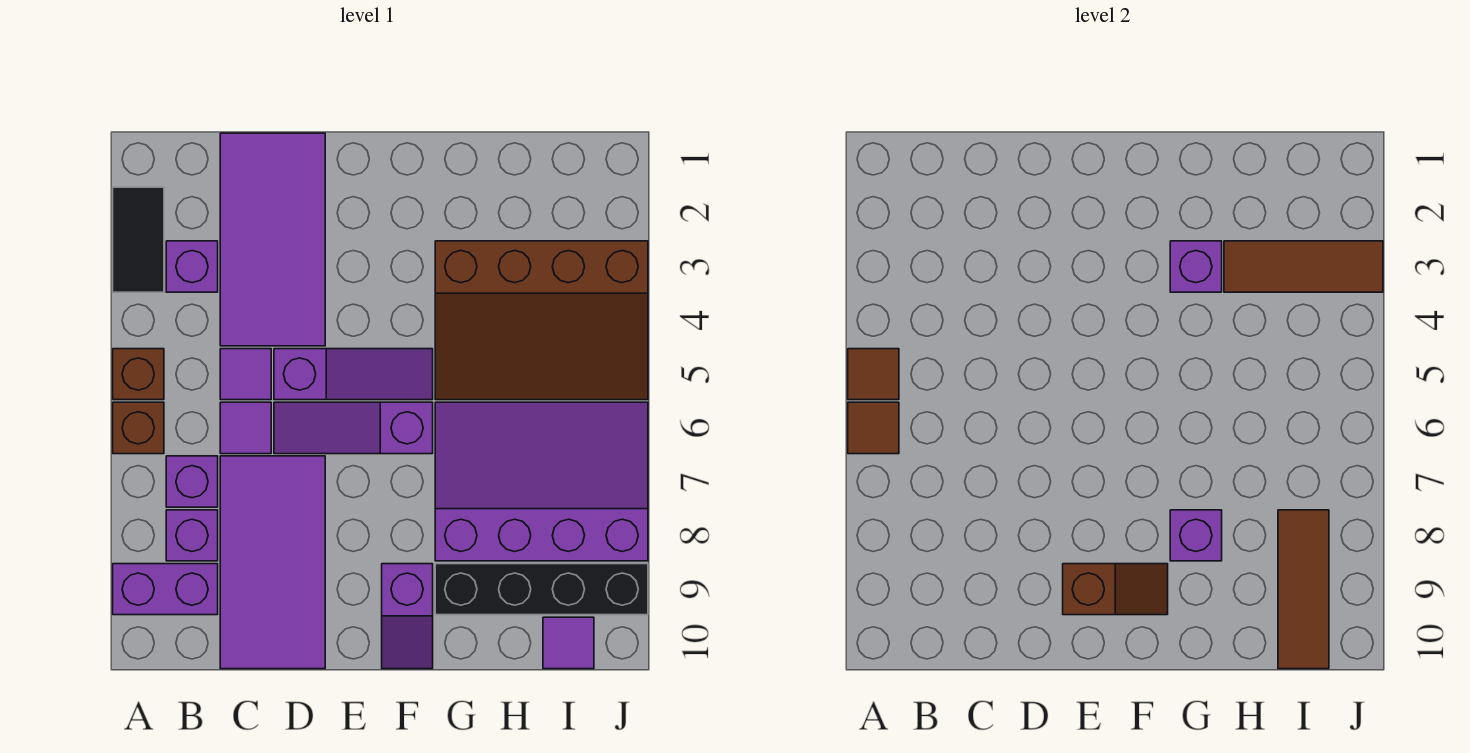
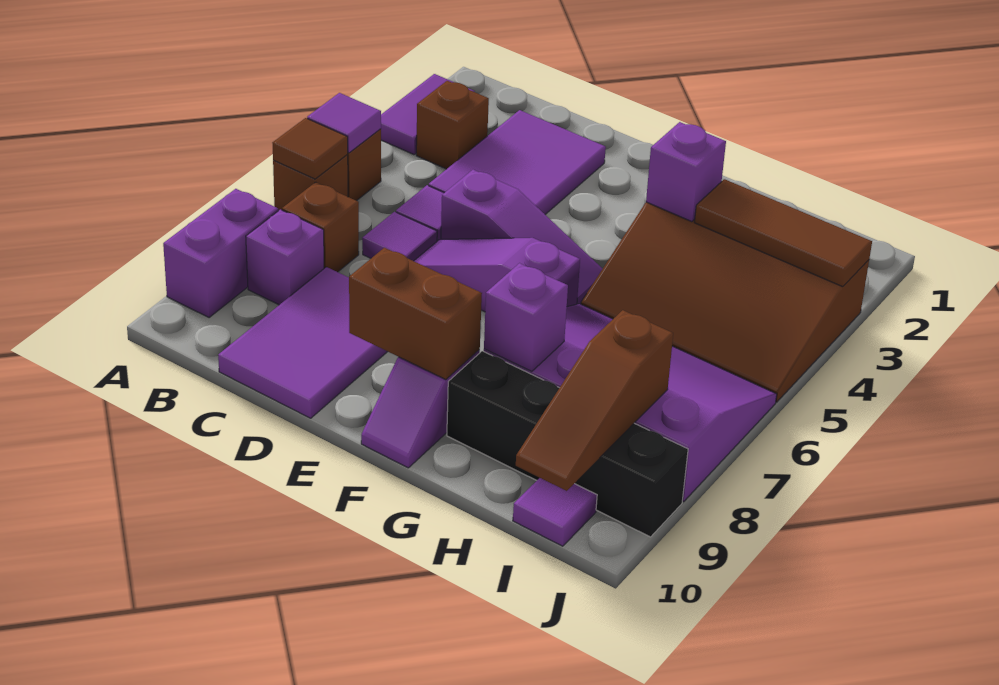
black 1x2 tile [113,187,164,292] -> purple 1x2 tile [381,74,475,155]
brown 1x1 tile [848,349,899,400] -> purple 1x1 tile [307,93,381,153]
purple 1x2 brick [113,564,218,615] -> purple 1x2 brick turned to [163,189,278,318]
purple 1x1 brick [166,241,218,292] -> brown 1x1 brick [416,81,489,169]
purple 1x1 brick [166,456,218,507] -> brown 1x1 brick [282,182,359,272]
purple 2x4 tile [220,133,325,346] -> purple 2x3 tile [429,110,606,214]
purple 2x4 tile [220,456,325,669] -> purple 2x3 tile [218,267,387,418]
brown 1x2 slope [1063,564,1168,615] -> brown 1x2 brick [349,248,482,380]
brown 1x3 tile [1278,510,1329,669] -> brown 1x3 slope [516,310,673,491]

